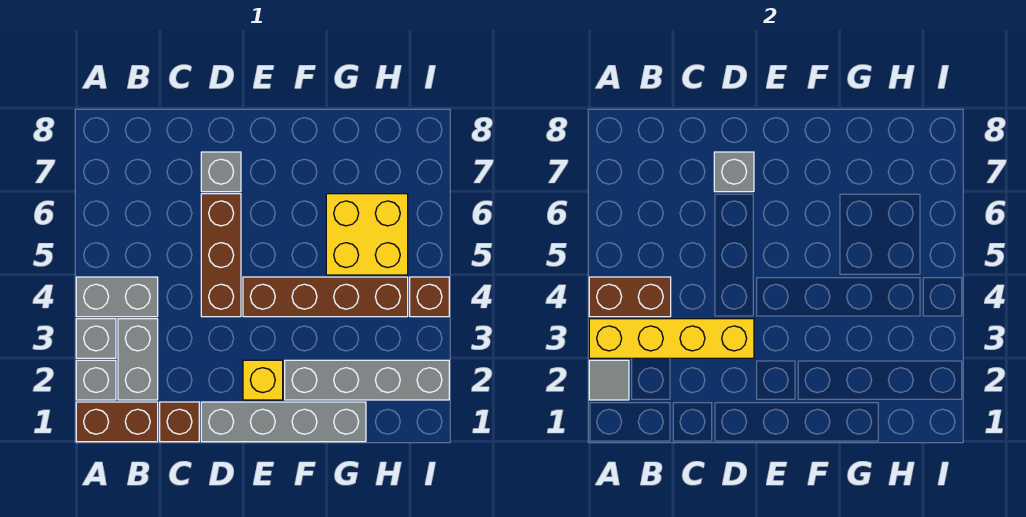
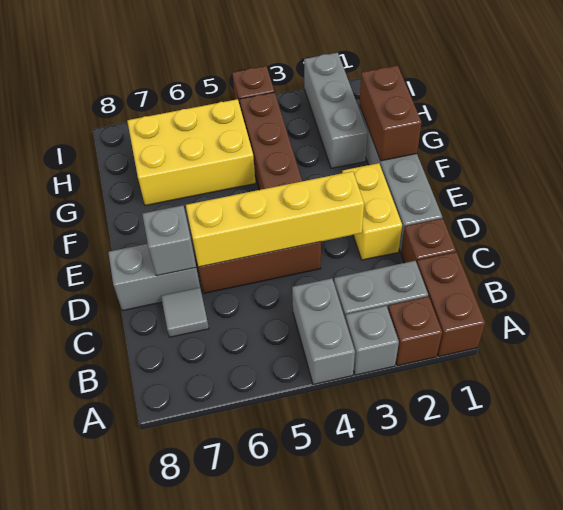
grey 1x1 brick [76,360,116,400] -> brown 1x1 brick [388,297,442,366]
grey 1x1 tile [589,360,629,400] -> grey 1x1 tile moved to [161,287,209,337]
yellow 1x4 brick [589,319,754,358] -> yellow 1x4 brick turned to [186,171,364,267]
brown 1x2 brick [589,277,671,317] -> brown 1x2 brick moved to [359,65,422,161]
grey 1x1 brick [201,152,241,192] -> grey 1x2 brick [108,244,200,311]
yellow 1x1 brick [243,360,283,400] -> yellow 1x2 brick [342,163,402,260]
grey 1x4 brick [285,360,449,400] -> grey 1x3 brick [304,53,368,168]
yellow 2x2 brick [326,194,408,275] -> yellow 2x3 brick [127,99,256,206]

